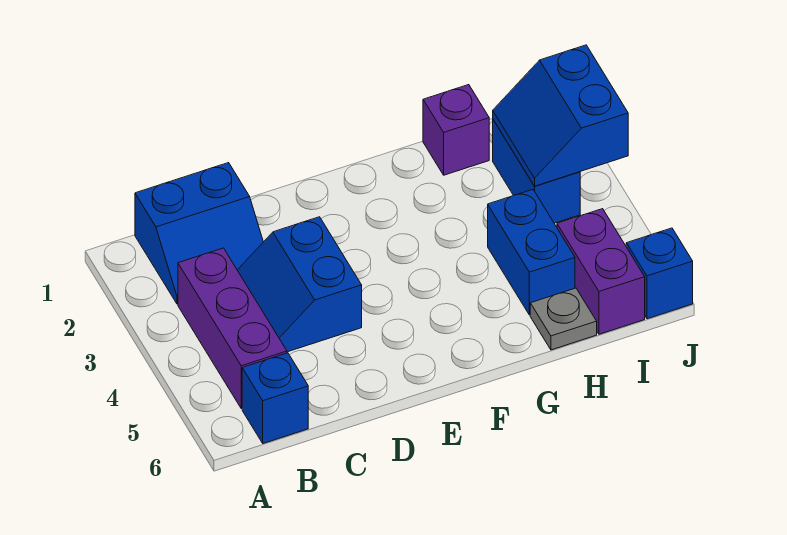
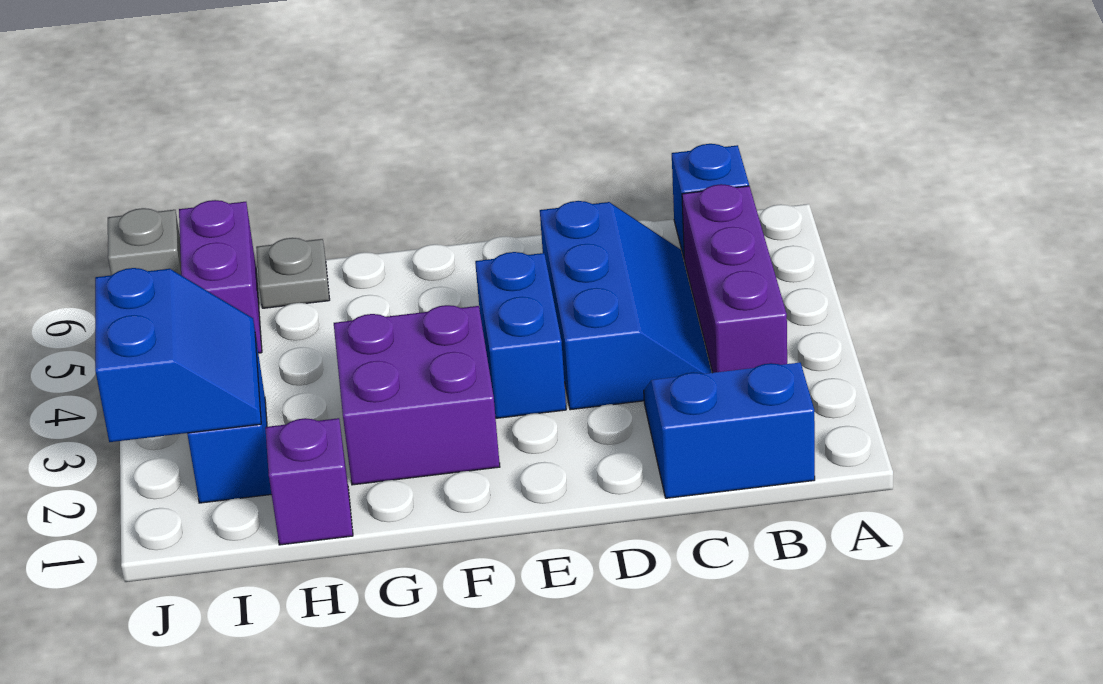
blue 2x2 slope [237,217,362,352] -> blue 2x3 slope [540,201,712,410]
none -> purple 2x2 brick [334,305,500,485]
blue 1x2 brick [488,189,575,315] -> blue 1x2 brick moved to [475,252,566,418]
blue 1x1 brick [626,228,693,319] -> grey 1x1 brick [108,208,181,275]

